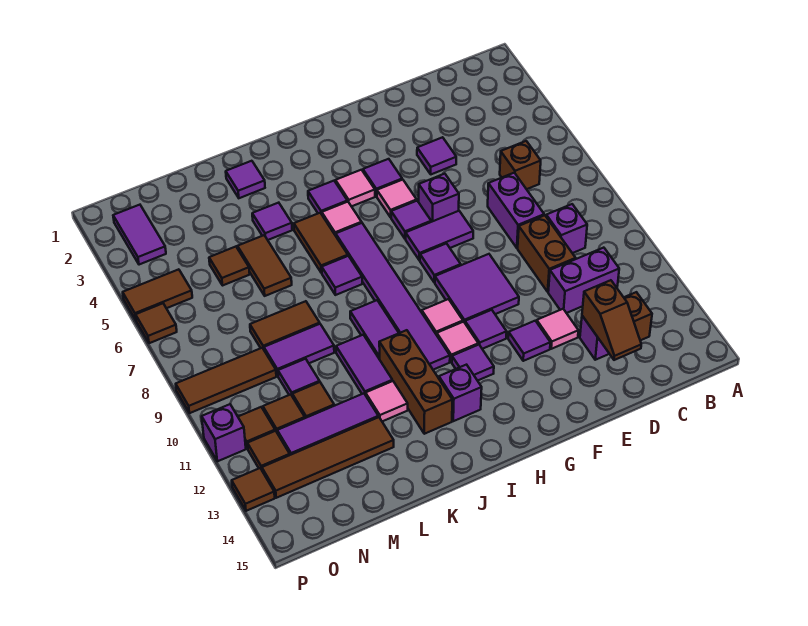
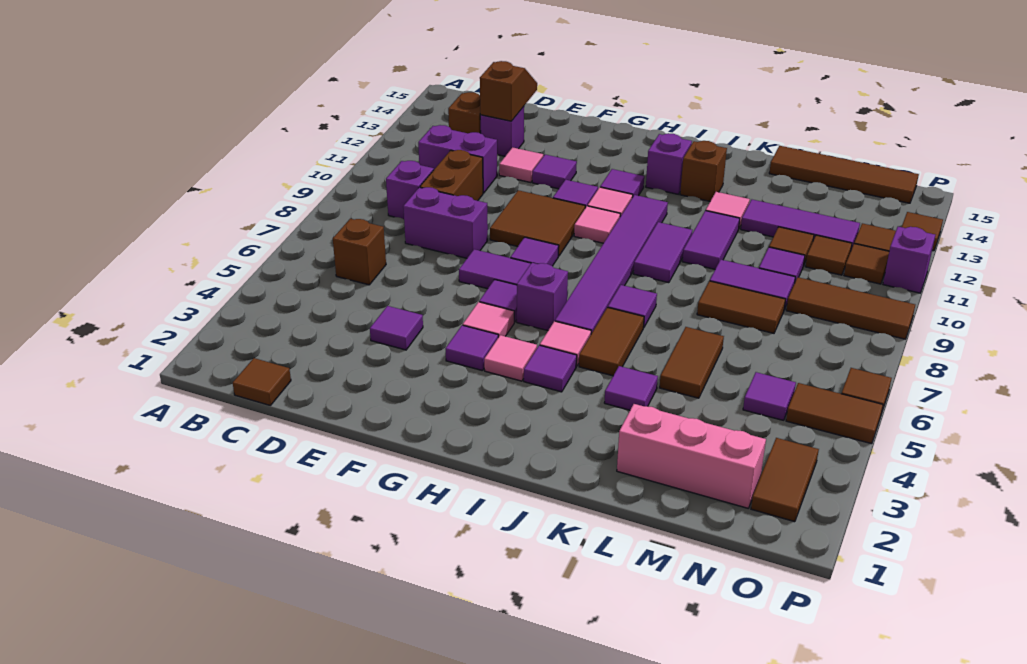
purple 1x2 brick [488,173,544,248] -> purple 1x2 brick turned to [403,187,488,258]
purple 1x1 brick [419,174,459,222] -> purple 1x1 brick moved to [517,263,568,331]
purple 2x2 tile [435,254,519,323] -> brown 2x2 tile [490,190,585,256]
brown 1x3 brick [379,330,452,434] -> brown 1x1 brick [680,141,727,201]
purple 1x1 tile [226,161,265,198] -> purple 1x1 tile moved to [743,372,796,420]
none -> pink 1x3 brick [617,404,766,508]
brown 1x4 tile [262,417,394,498] -> brown 1x4 tile moved to [769,146,919,203]
brown 1x1 tile [209,247,250,285] -> brown 1x1 tile moved to [233,358,291,405]
purple 1x2 tile [113,205,166,265] -> brown 1x2 tile [751,438,819,522]

